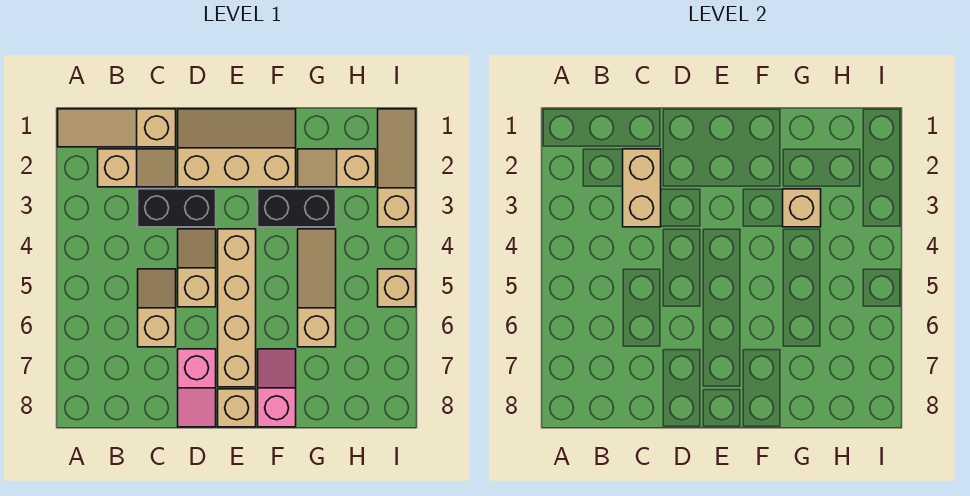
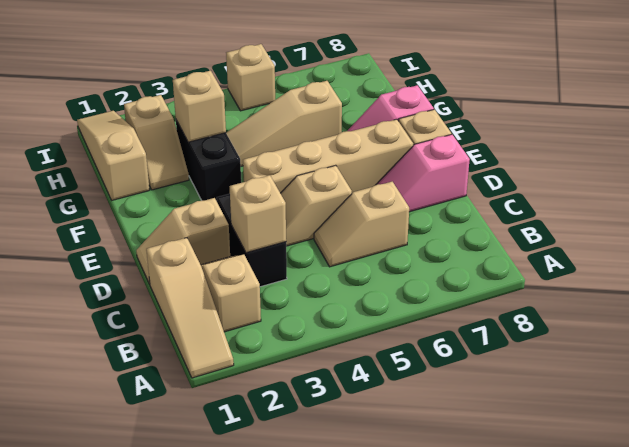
tan 1x2 brick [623,149,661,227] -> tan 1x1 brick [230,175,286,253]
tan 2x3 slope [178,109,296,187] -> tan 1x2 slope [136,198,230,284]
pink 1x2 slope [178,349,216,427] -> pink 1x2 slope turned to [376,134,470,212]
tan 1x3 slope [378,109,416,227] -> tan 1x3 slope turned to [77,111,149,200]

